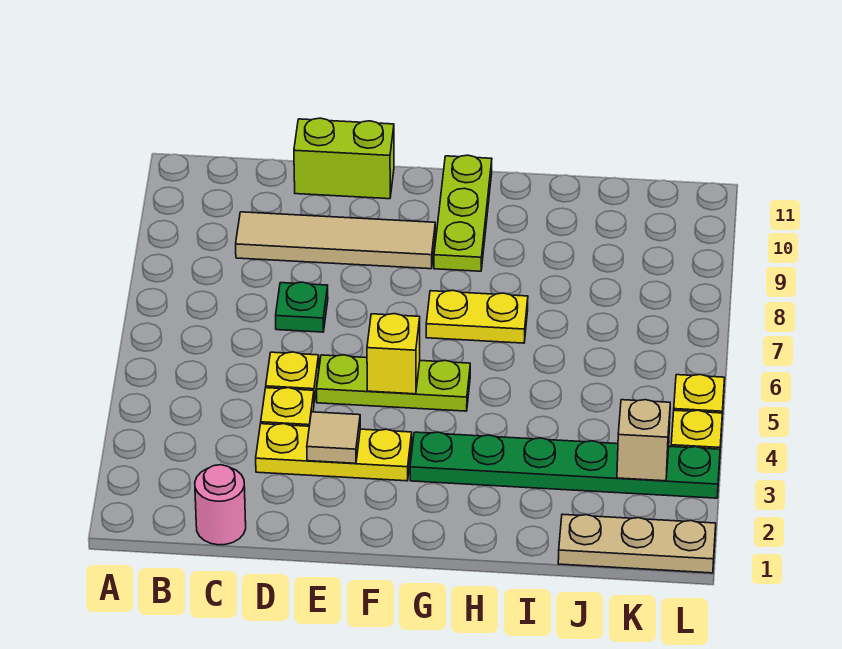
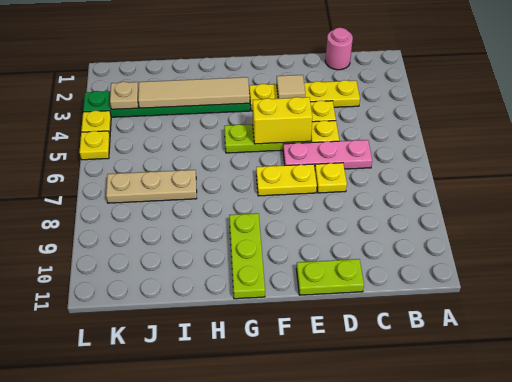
none -> pink 1x3 plate [283,140,372,169]
tan 1x4 tile [236,212,435,269] -> tan 1x4 tile moved to [138,77,250,108]
yellow 1x3 plate [256,424,412,481] -> yellow 1x4 plate [249,80,360,111]
green 1x1 plate [276,282,328,332] -> yellow 1x1 plate [315,163,347,193]
lime 1x2 brick [294,118,394,199] -> lime 1x2 plate [296,259,364,295]
yellow 1x1 brick [367,314,420,394] -> yellow 1x2 brick [253,97,312,144]
yellow 1x2 plate [426,290,528,343] -> yellow 1x2 plate moved to [256,164,317,196]
tan 1x3 plate [558,514,716,573] -> tan 1x3 plate moved to [106,170,197,203]
tan 1x1 brick [617,400,670,481] -> tan 1x1 plate [110,82,139,109]

